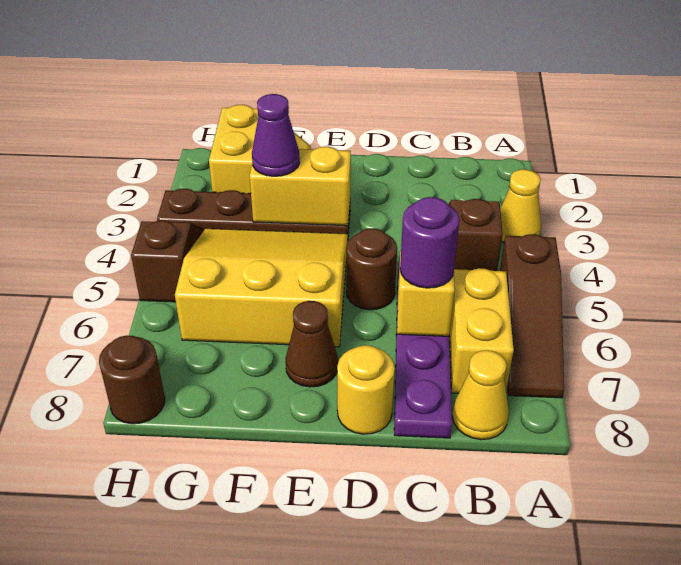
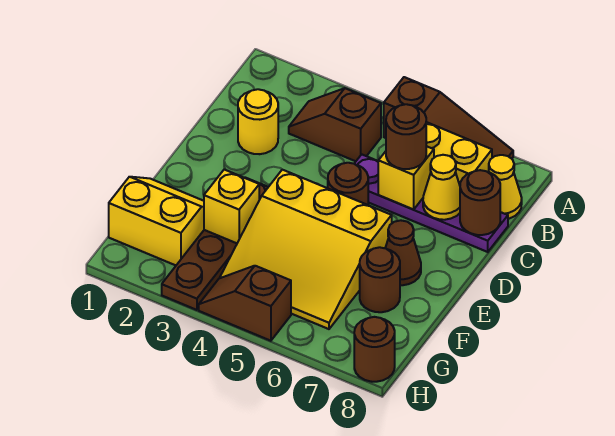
yellow 1x1 cone [500,169,541,242] -> yellow 1x1 cone moved to [423,155,460,220]
purple 1x1 round brick [400,197,459,288] -> brown 1x1 round brick [386,104,426,169]
none -> brown 1x1 round brick [460,170,500,235]
yellow 1x1 round brick [337,345,395,434] -> yellow 1x1 round brick moved to [238,89,278,154]
yellow 1x2 brick [250,147,351,226] -> yellow 1x1 brick [204,170,259,243]
yellow 3x3 slope [175,229,348,347] -> yellow 3x3 slope turned to [220,170,392,329]
purple 1x1 cone [252,94,300,176] -> none
none -> brown 1x1 round brick [360,247,400,312]

